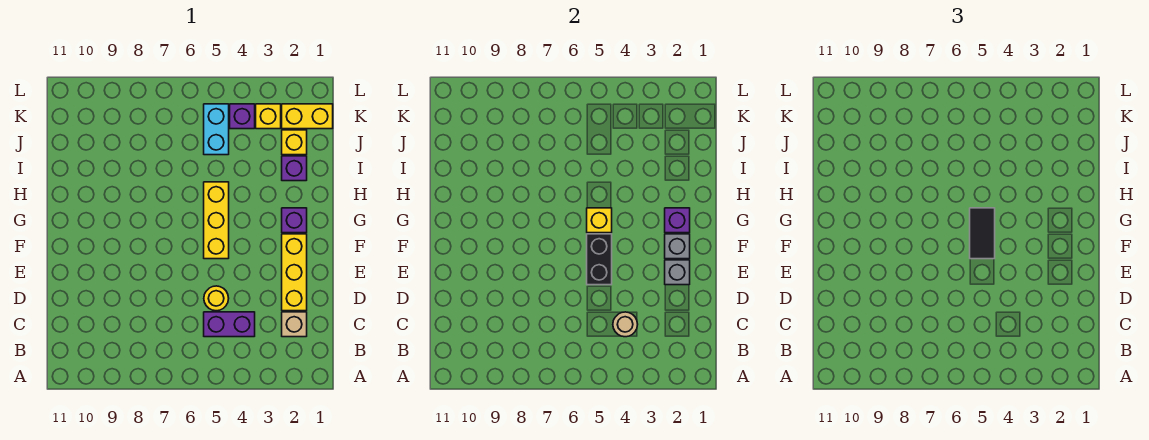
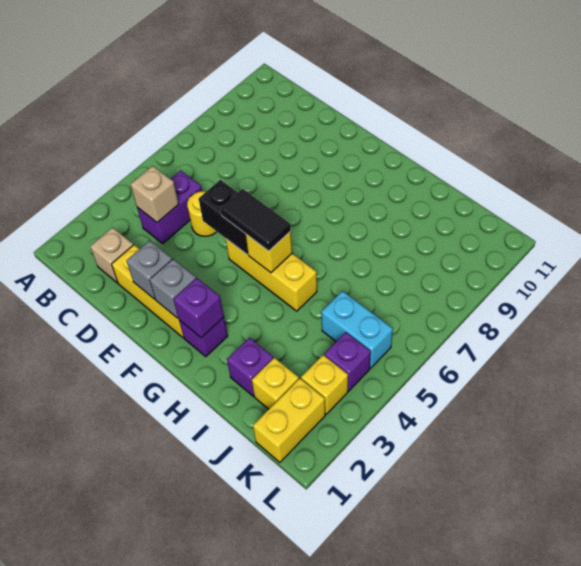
tan 1x1 round brick [613,312,638,337] -> tan 1x1 brick [130,166,179,223]

